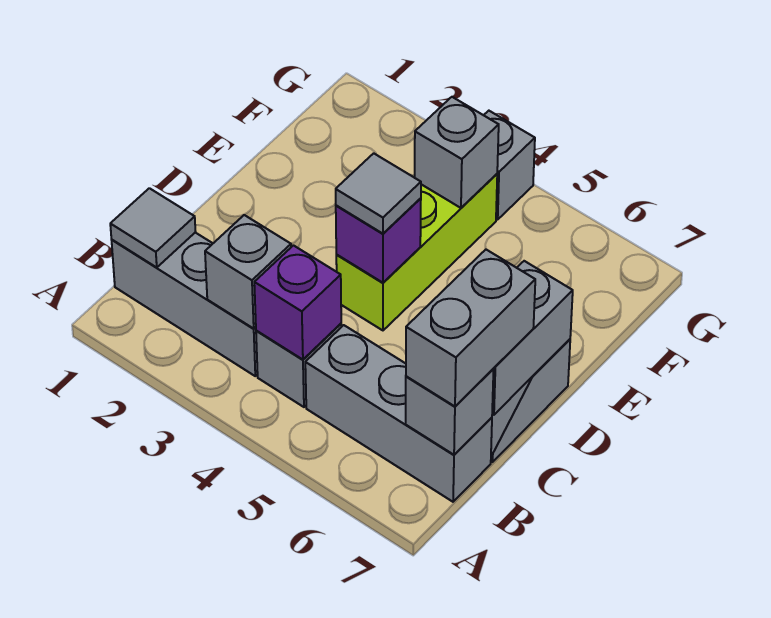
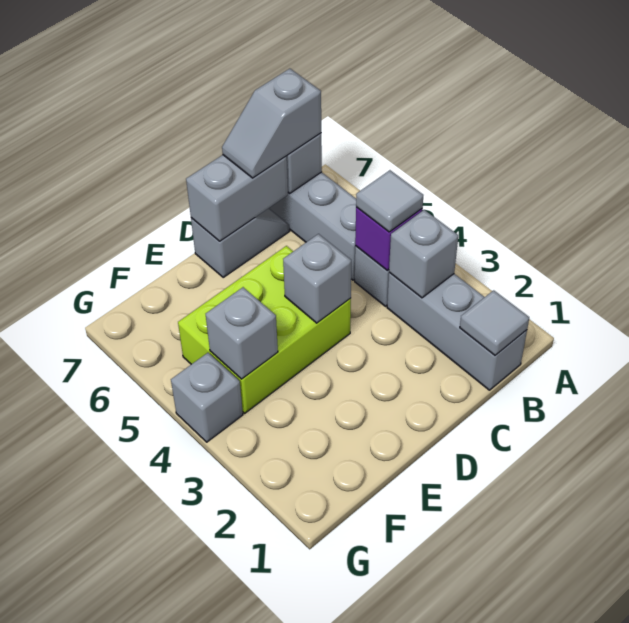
grey 1x2 brick [406,249,535,406] -> grey 1x2 slope [222,69,321,178]
lime 1x3 brick [336,174,497,330] -> lime 2x3 brick [178,246,351,413]
purple 1x1 brick [336,198,421,283] -> grey 1x1 brick [283,234,351,323]
grey 1x1 tile [336,153,421,234] -> grey 1x1 tile moved to [356,170,423,232]

